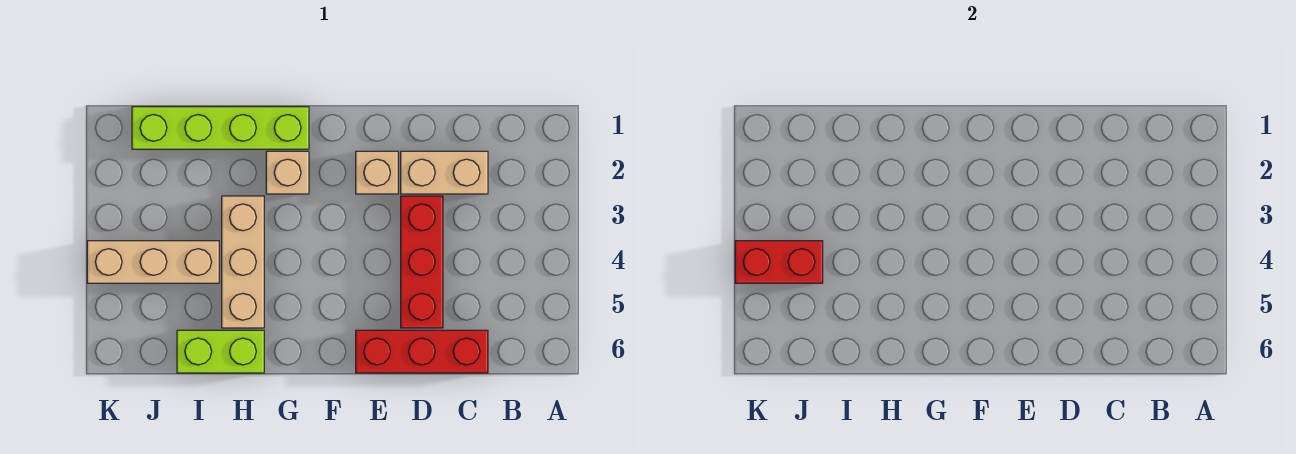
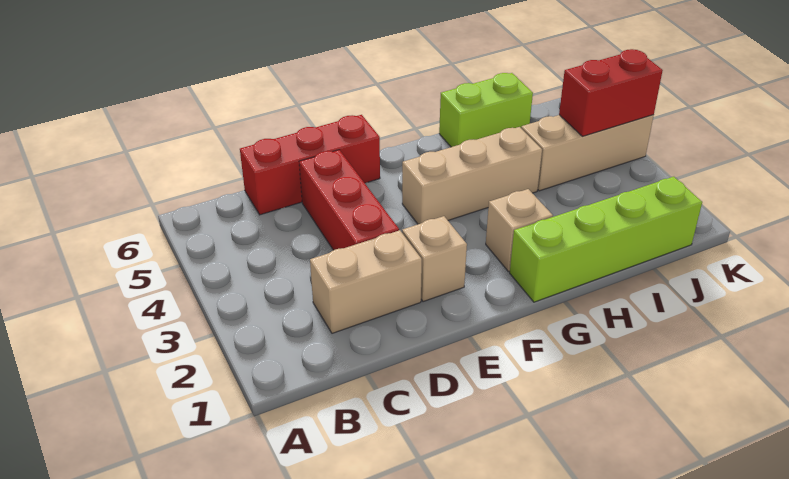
tan 1x3 brick [222,196,264,328] -> tan 1x3 brick turned to [402,127,542,224]

